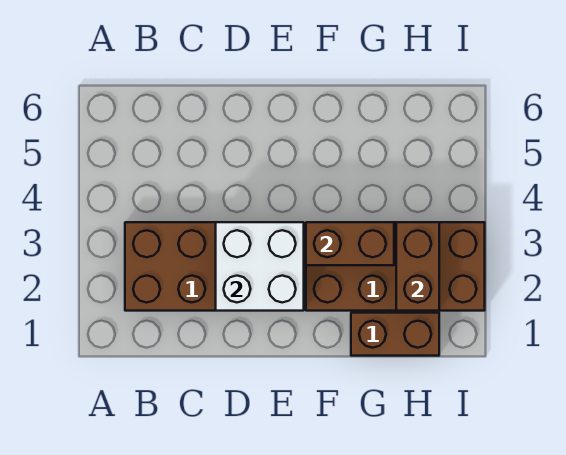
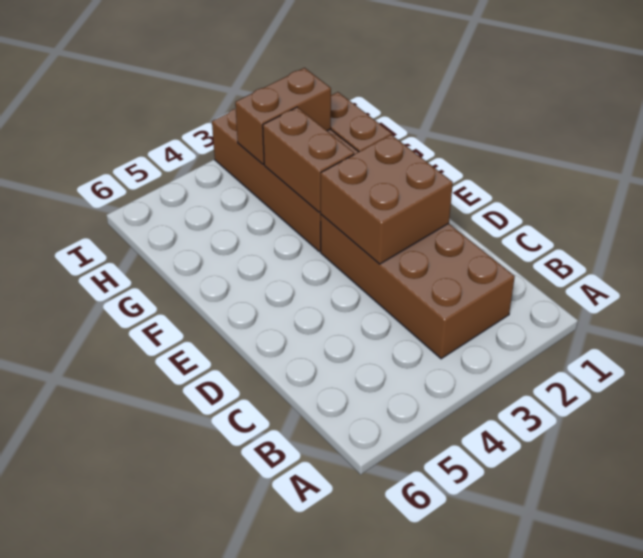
white 2x2 brick [216,222,304,311] -> brown 2x2 brick [321,135,453,264]

